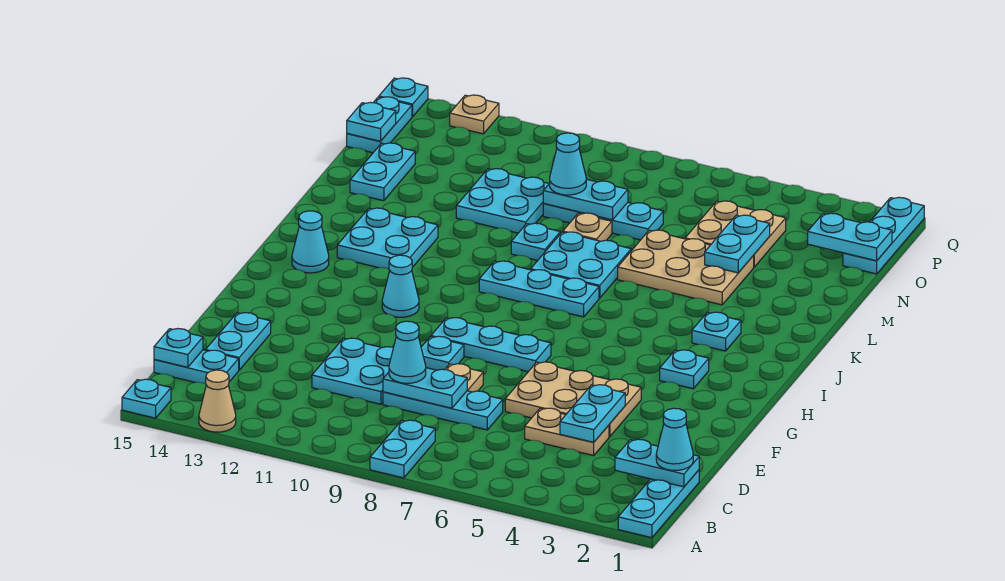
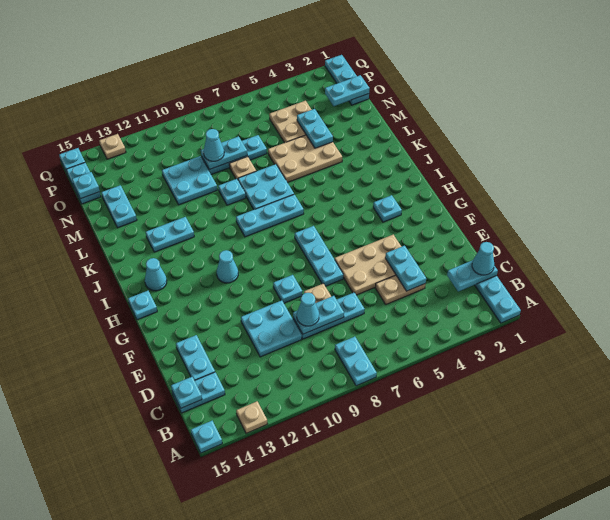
tan 1x1 cone [199,370,236,432] -> tan 1x1 plate [236,401,267,433]
cyan 1x3 plate [431,318,551,372] -> cyan 1x3 plate turned to [295,226,343,286]
cyan 1x1 plate [692,312,741,351] -> cyan 1x1 plate moved to [128,291,157,320]
cyan 2x2 plate [337,208,438,269] -> cyan 1x2 plate [146,217,194,252]

